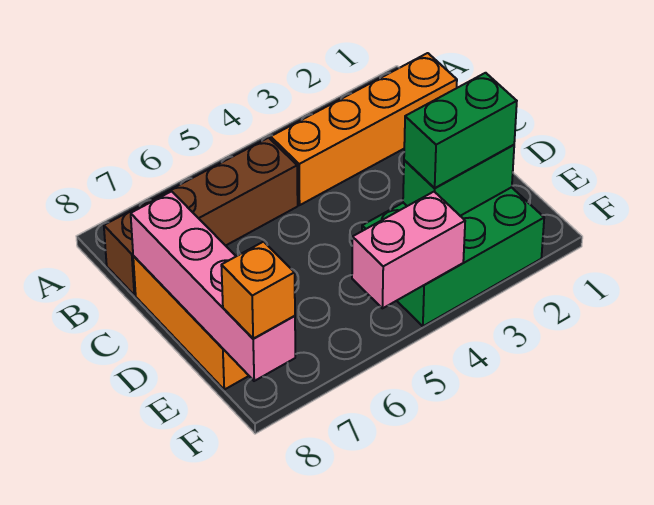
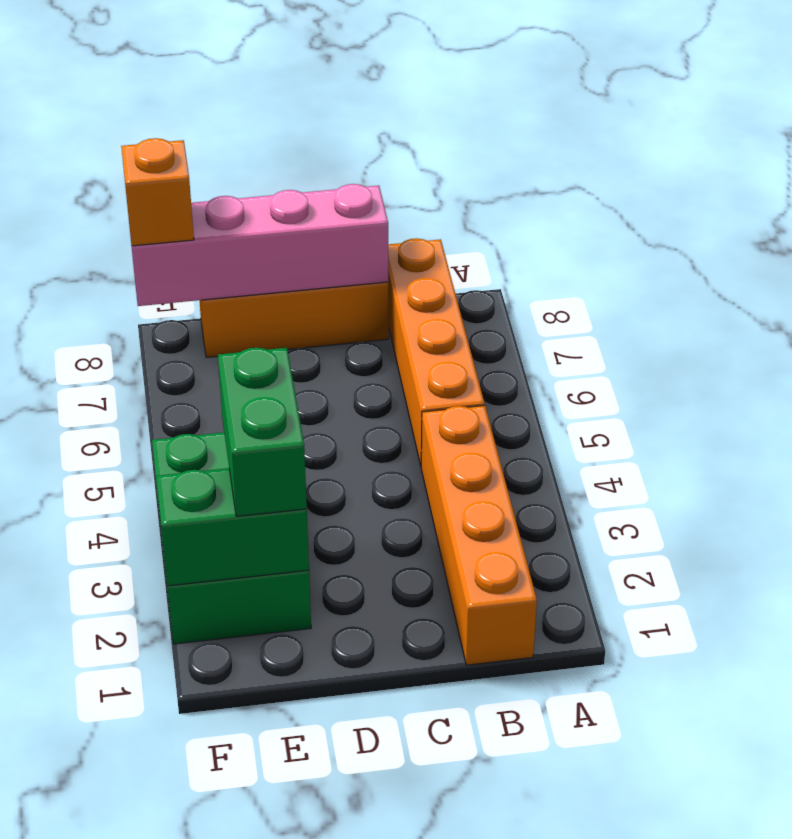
brown 1x4 brick [104,138,298,295] -> orange 1x4 brick [388,238,485,466]
green 1x2 brick [403,145,514,216] -> green 1x2 brick turned to [156,468,309,586]
pink 1x2 brick [352,192,465,308] -> none

